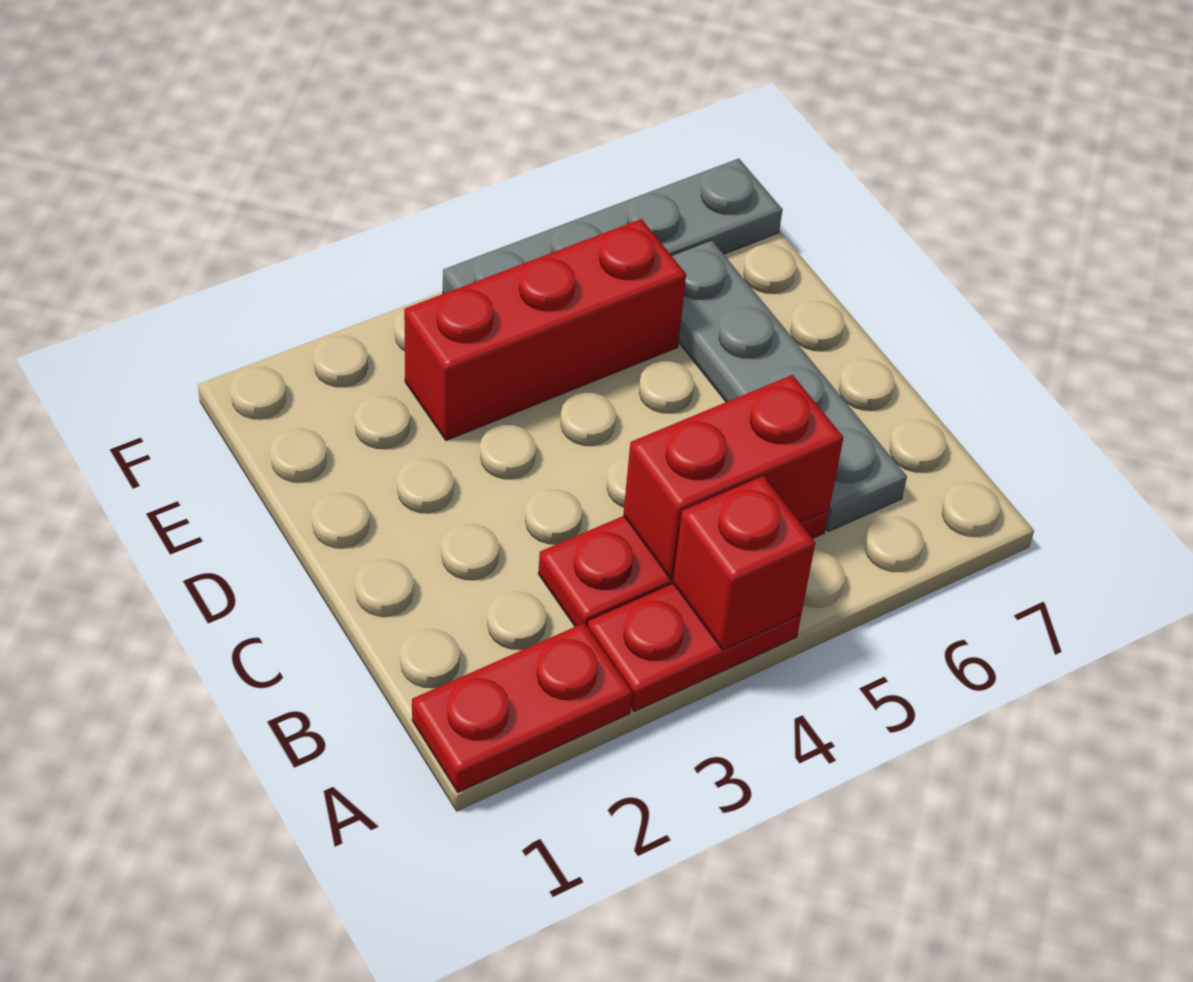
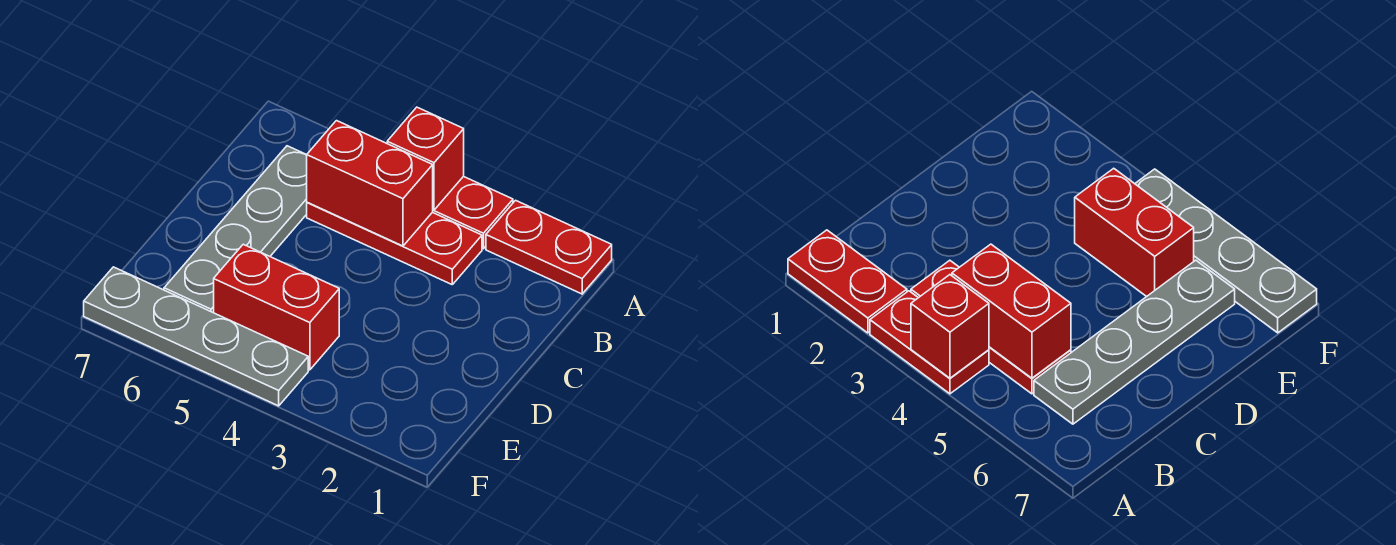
red 1x3 brick [404,219,686,441] -> red 1x2 brick [214,244,339,370]

